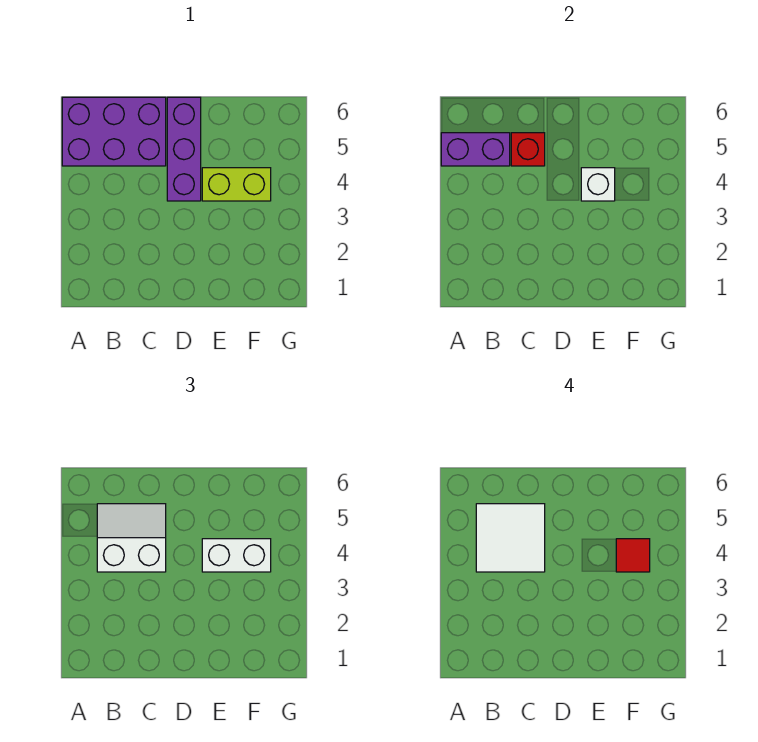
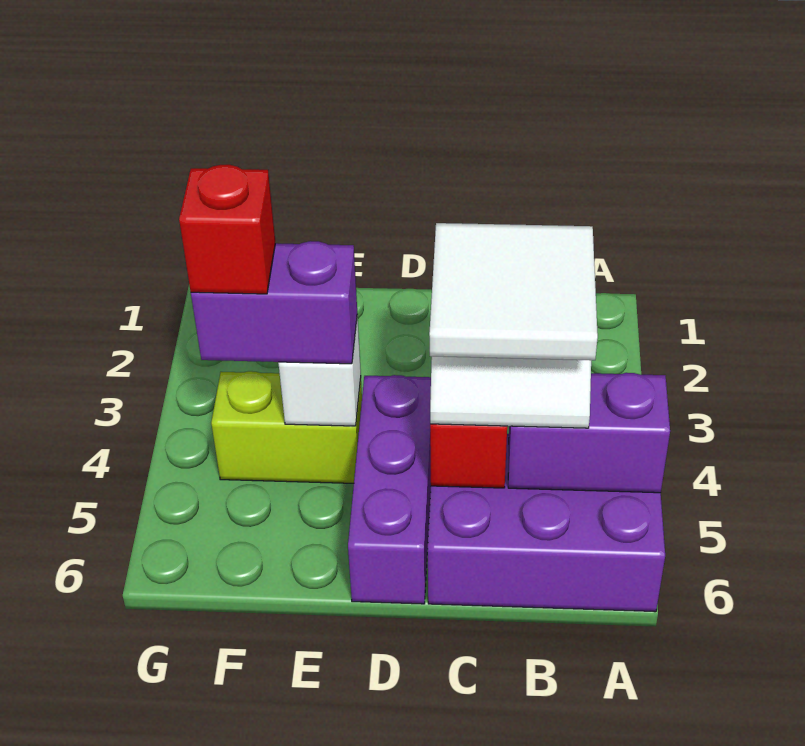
white 1x2 brick [202,539,271,572] -> purple 1x2 brick [191,241,357,364]
red 1x1 tile [616,539,650,572] -> red 1x1 brick [179,165,275,294]

